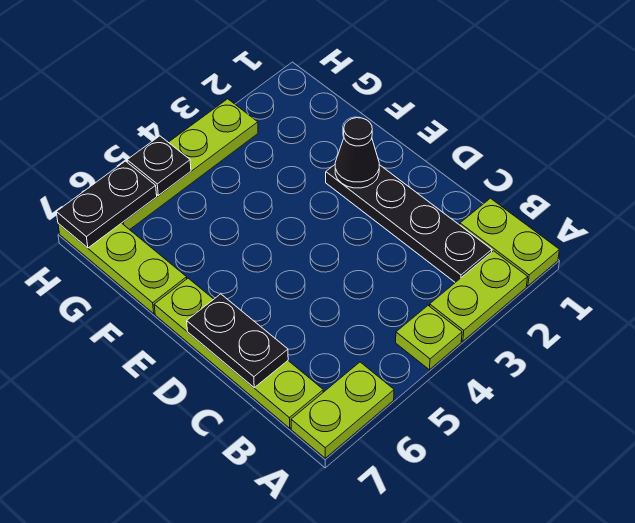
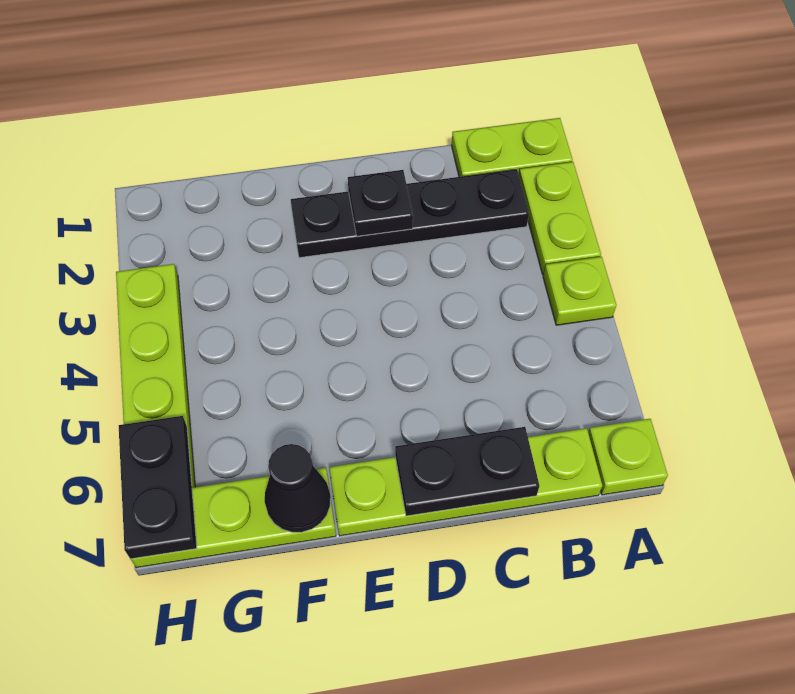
lime 1x2 plate [291,362,394,458] -> lime 1x1 plate [588,419,668,495]
black 1x1 cone [335,118,379,188] -> black 1x1 cone moved to [265,444,330,532]
black 1x1 plate [127,136,191,196] -> black 1x1 plate moved to [348,170,413,236]

